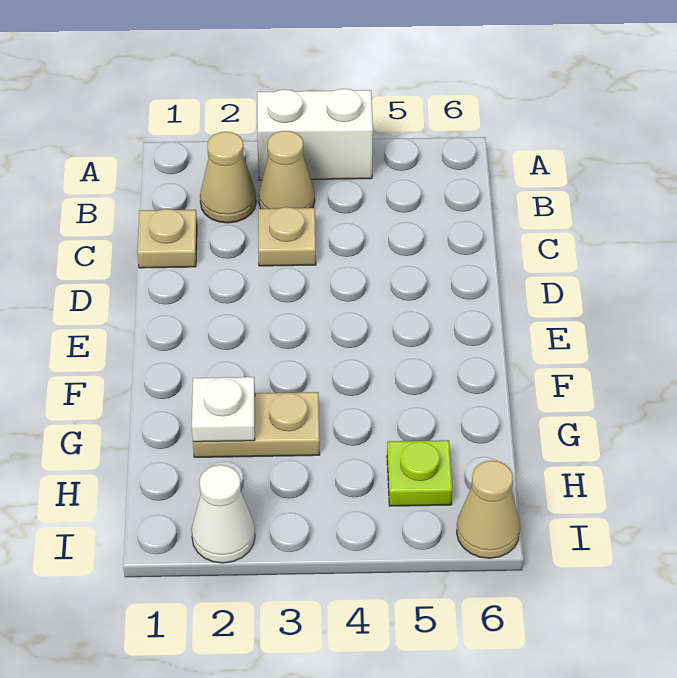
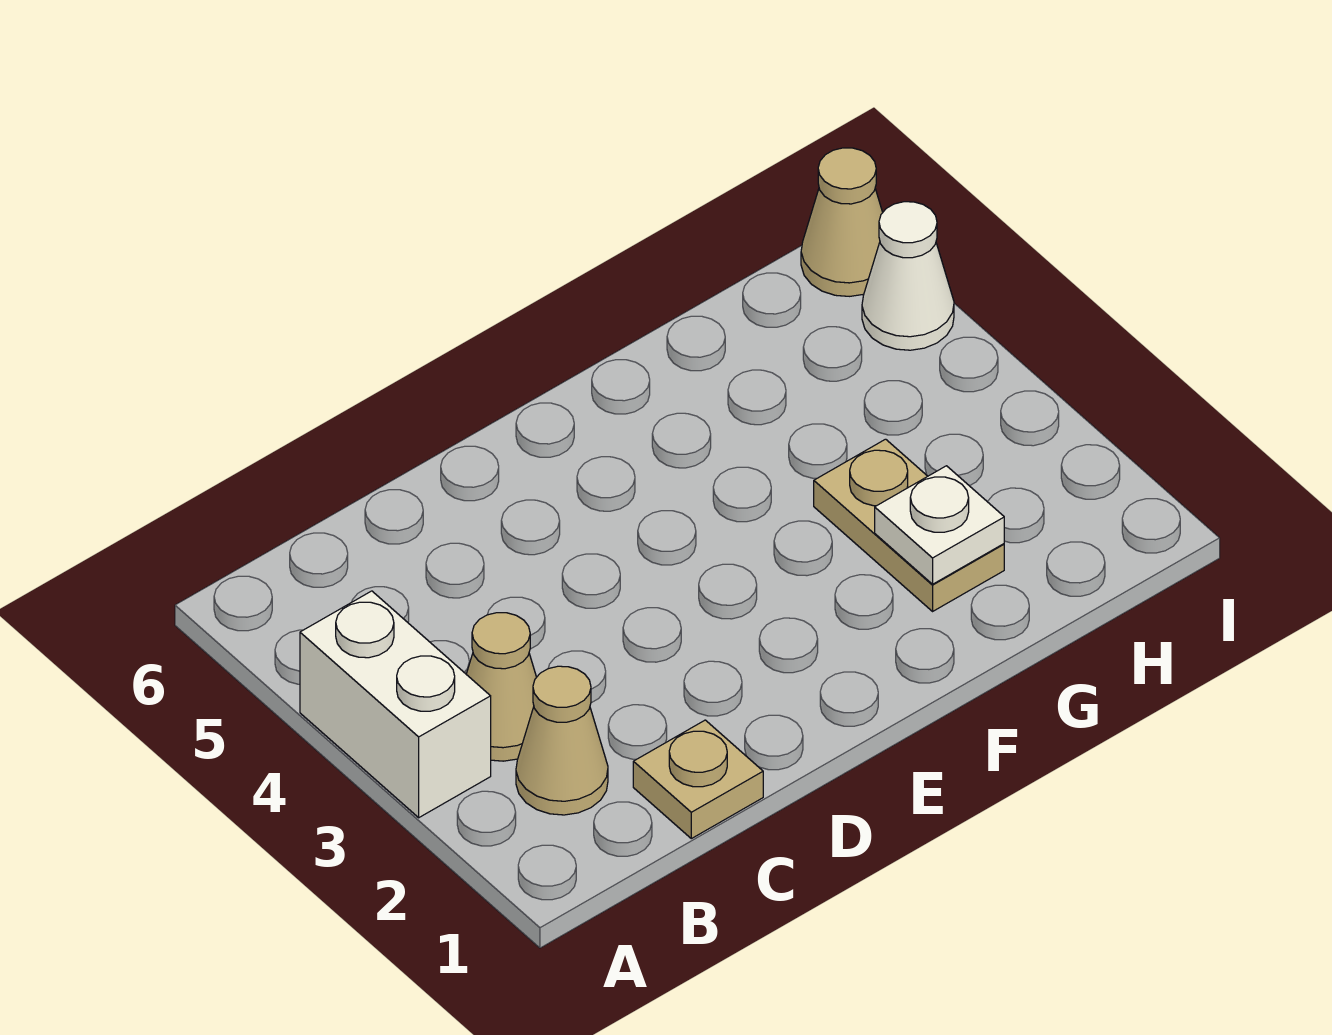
tan 1x1 plate [258,207,316,266] -> none
lime 1x1 plate [387,440,452,506] -> none
white 1x1 cone [192,465,255,563] -> white 1x1 cone moved to [862,202,954,350]

